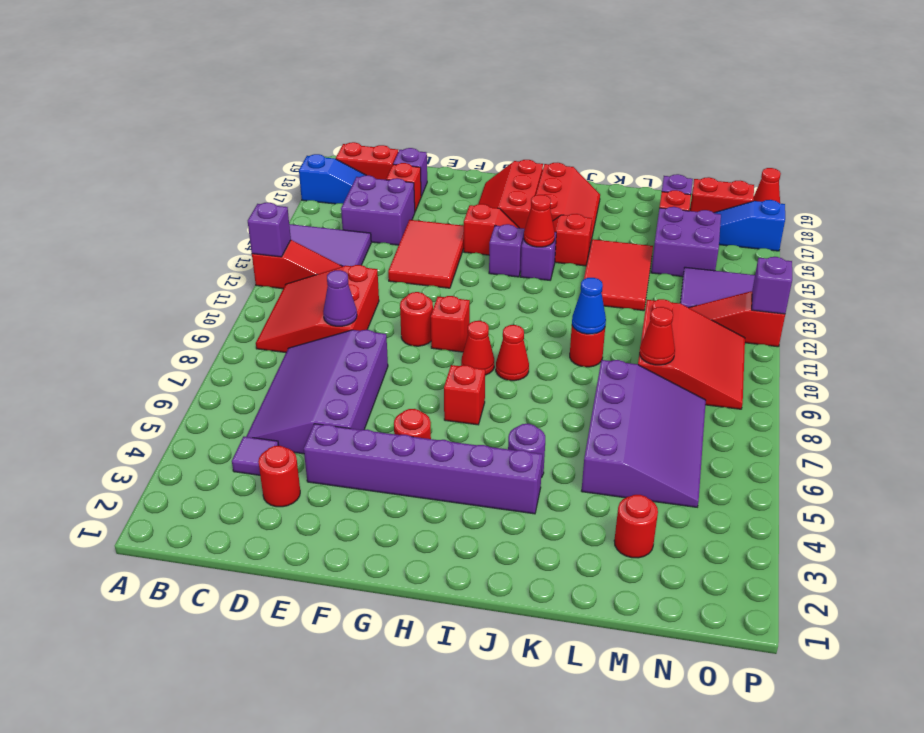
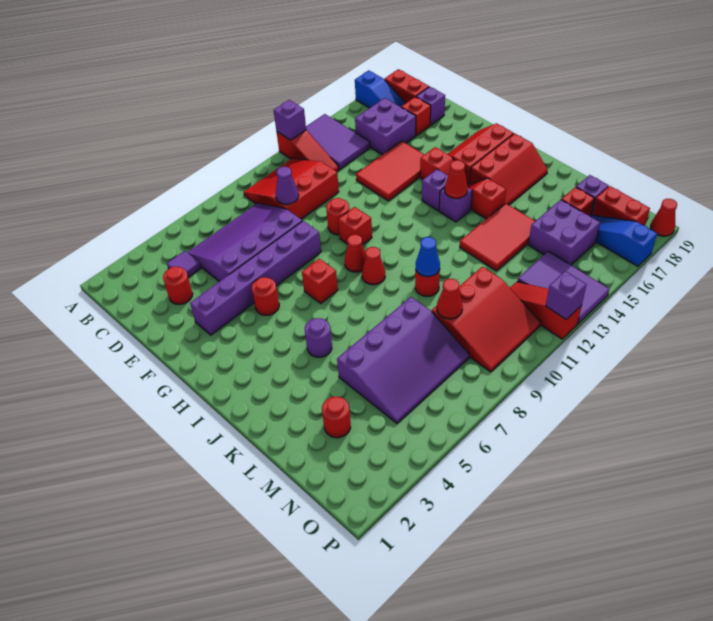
purple 1x6 brick [304,424,542,514] -> purple 1x6 brick turned to [190,221,321,335]

